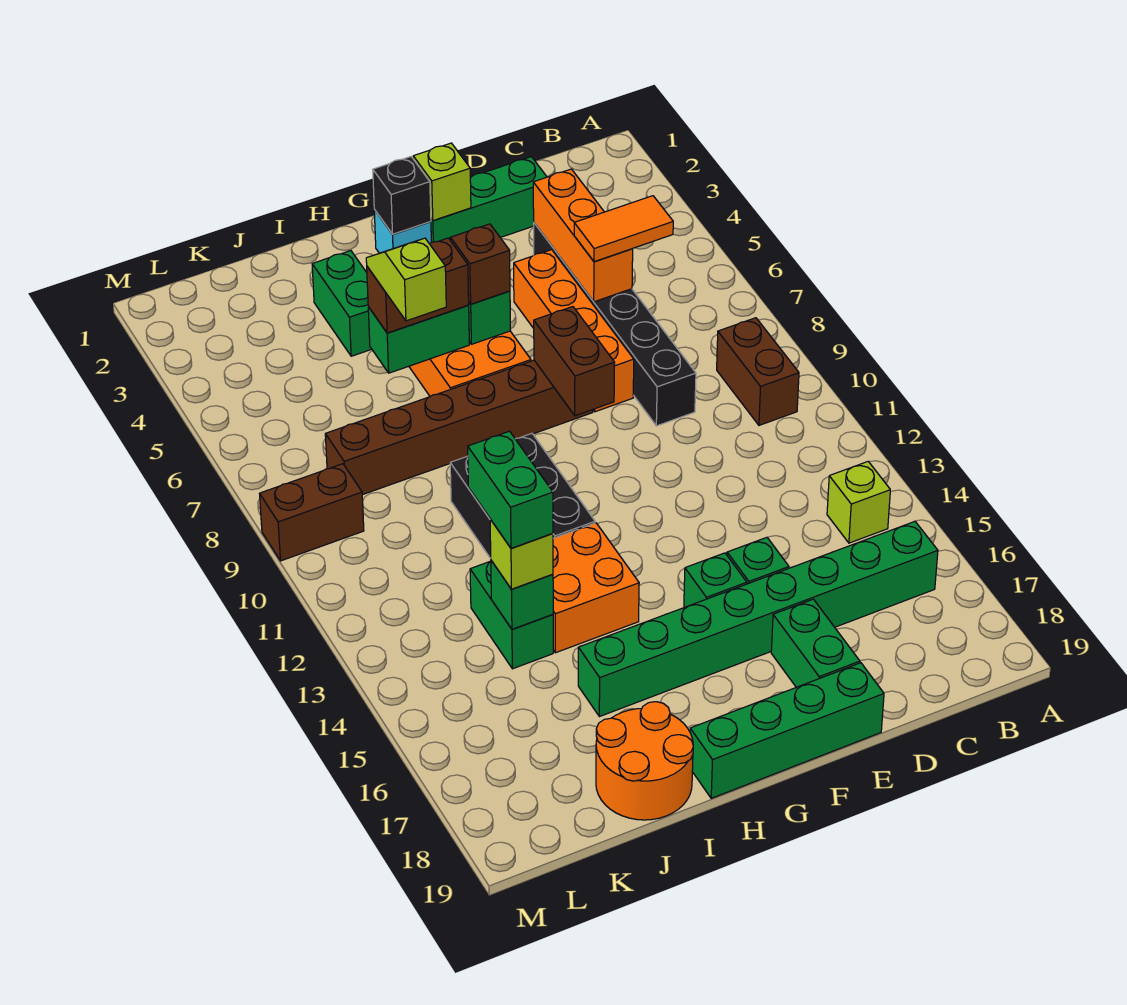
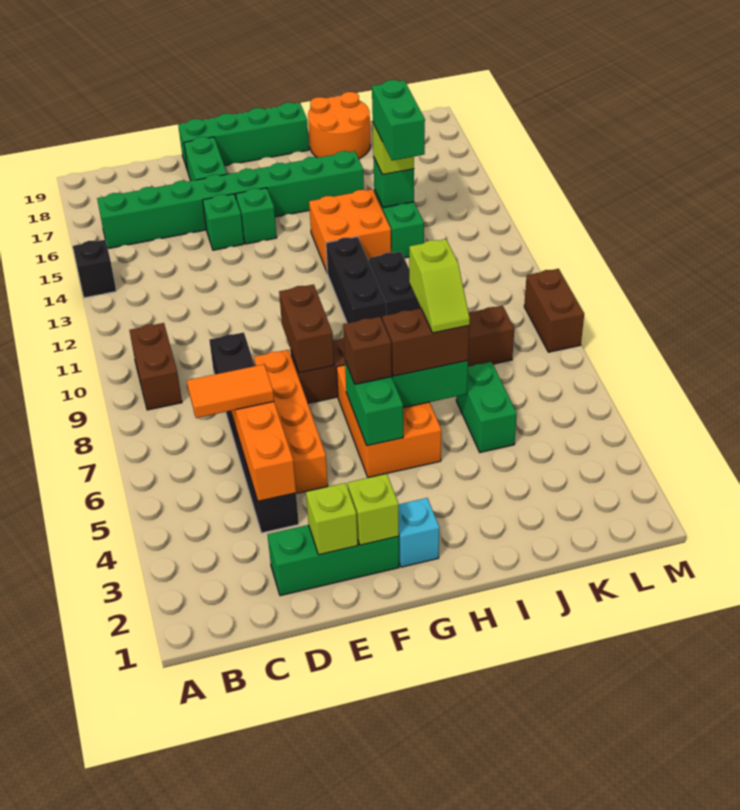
lime 1x1 brick [827,461,890,543] -> lime 1x1 brick moved to [306,483,358,555]
black 1x1 brick [373,157,431,234] -> black 1x1 brick moved to [73,240,116,298]
green 1x2 brick [312,251,371,356] -> green 1x2 brick moved to [456,362,517,453]
brown 1x2 brick [260,464,364,561] -> brown 1x2 brick turned to [524,269,584,352]

